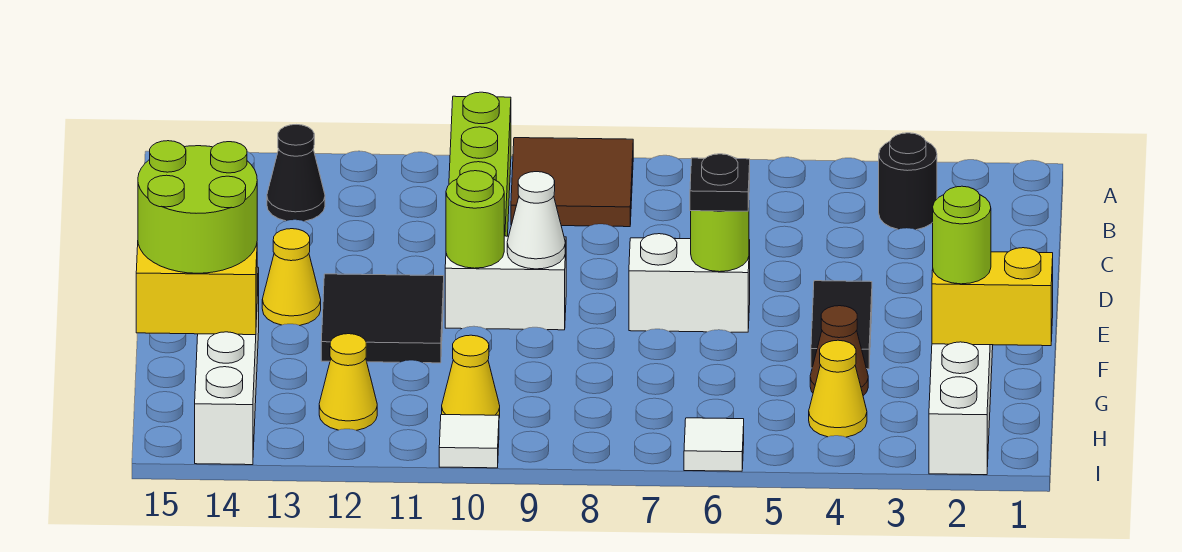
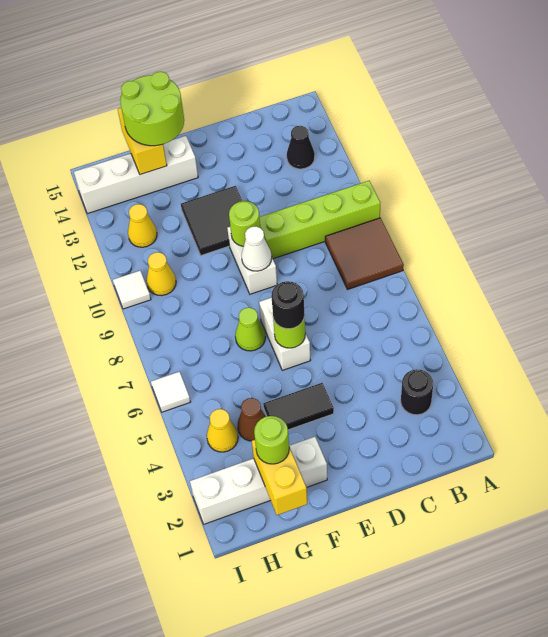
black 1x1 plate [690,154,750,211] -> black 1x1 round brick [271,281,304,329]
yellow 1x1 cone [262,229,321,326] -> none
none -> lime 1x1 cone [235,308,265,351]

